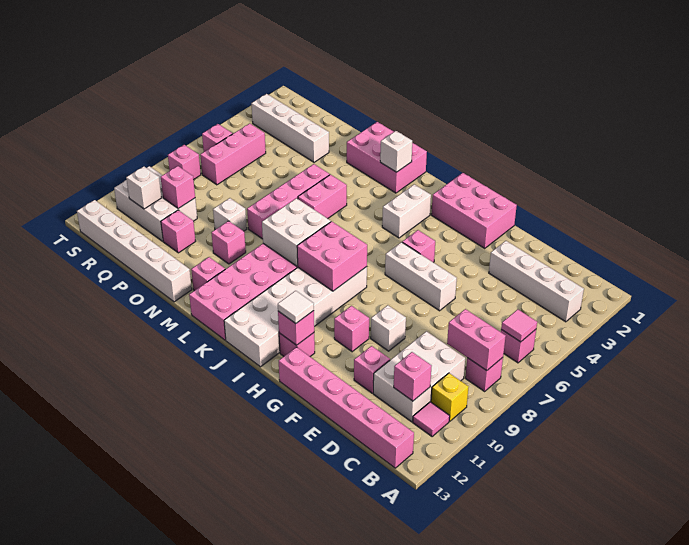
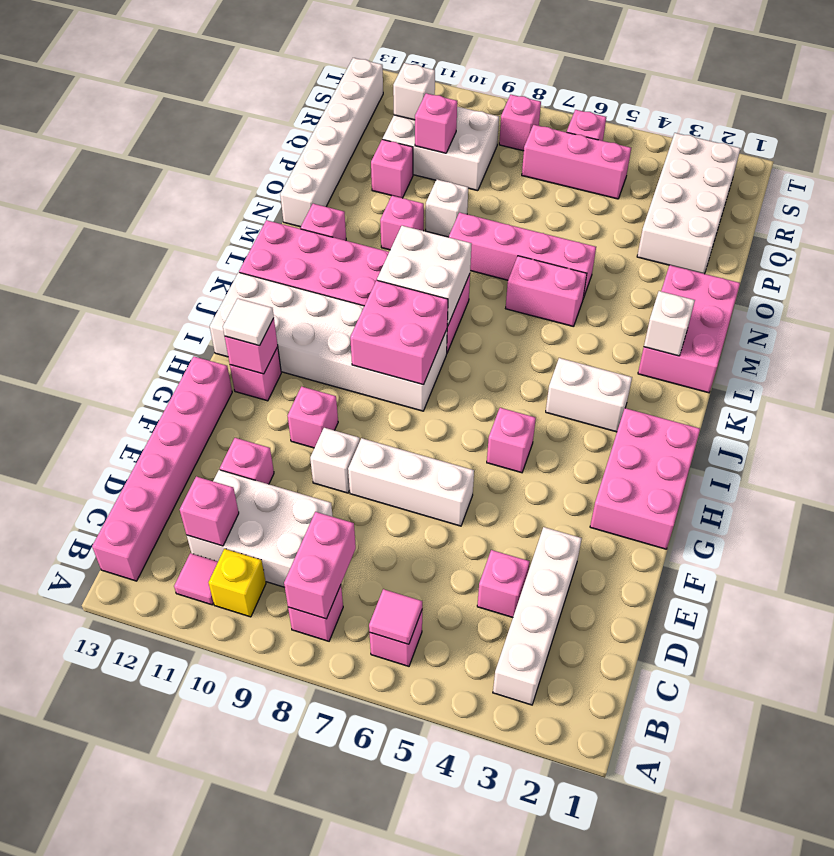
none -> pink 1x1 brick [477,550,530,617]
white 1x3 brick [385,242,457,311] -> white 1x3 brick turned to [348,438,474,526]
white 1x4 brick [251,94,329,162] -> white 2x4 brick [637,133,741,274]
white 2x3 brick [114,166,197,241] -> white 2x3 brick turned to [383,107,499,191]

